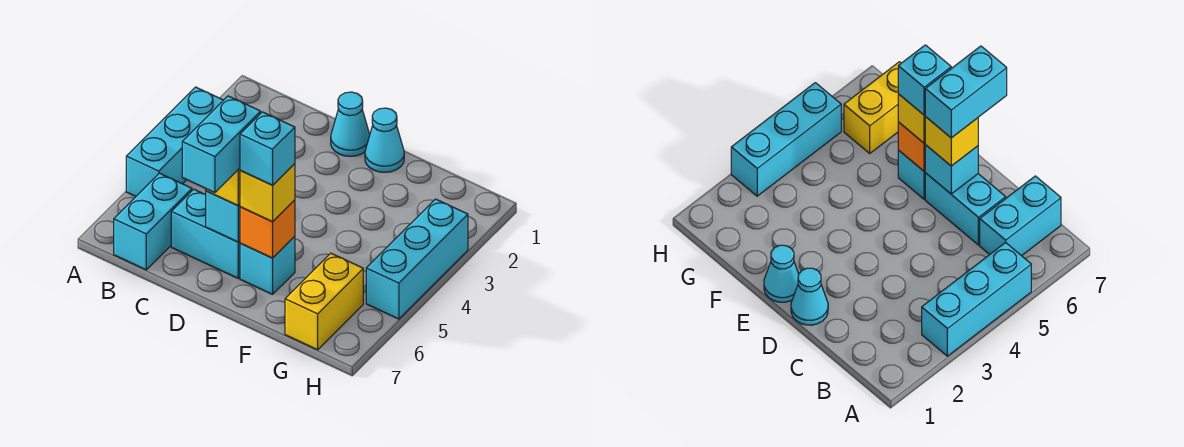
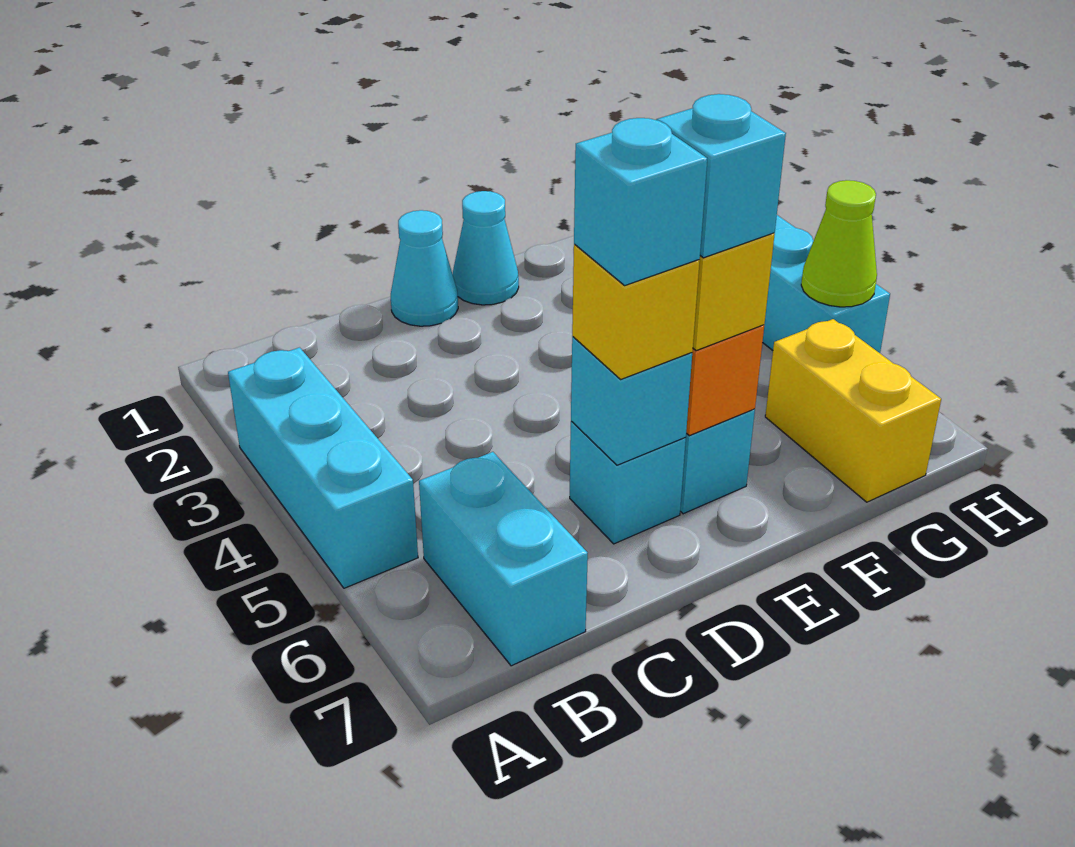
cyan 1x2 brick [171,189,240,278] -> cyan 1x1 brick [570,421,686,544]
cyan 1x2 brick [182,96,261,193] -> cyan 1x1 brick [574,118,707,285]
none -> lime 1x1 cone [801,180,877,307]

